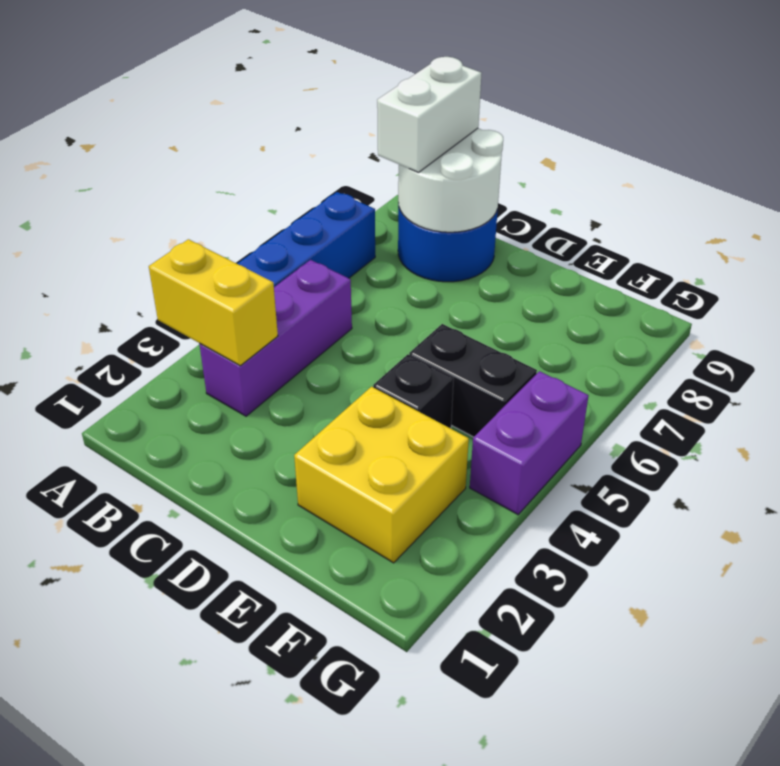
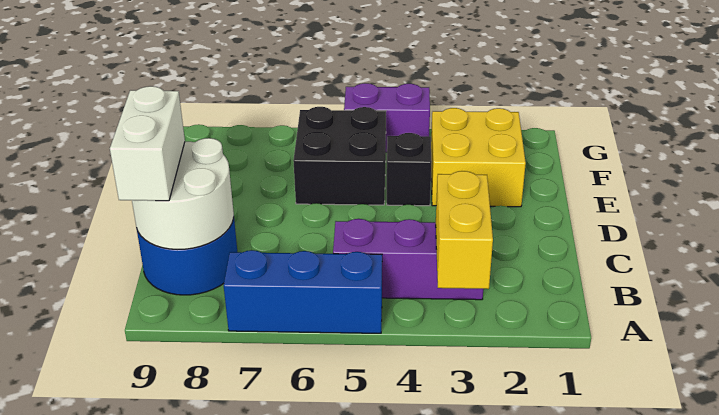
white 1x2 brick [377,57,481,172] -> white 1x2 brick turned to [110,86,185,201]
black 1x2 brick [409,324,537,437] -> black 2x2 brick [293,107,386,205]

